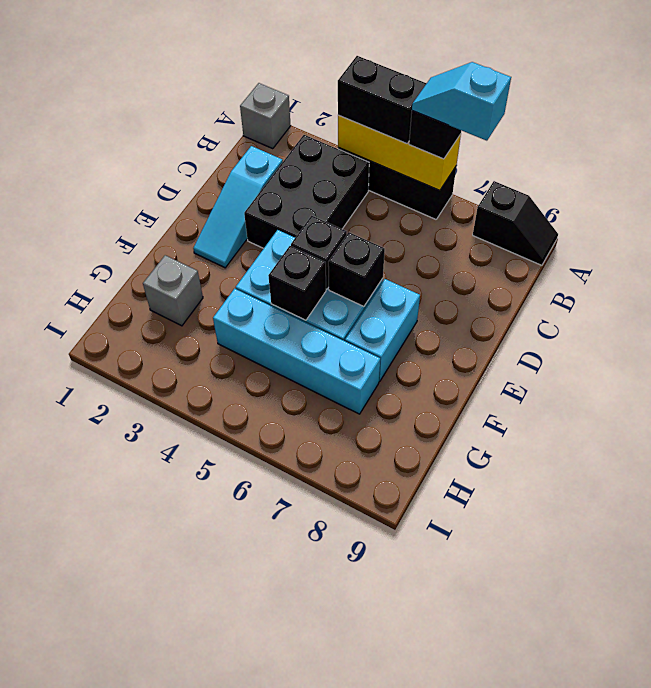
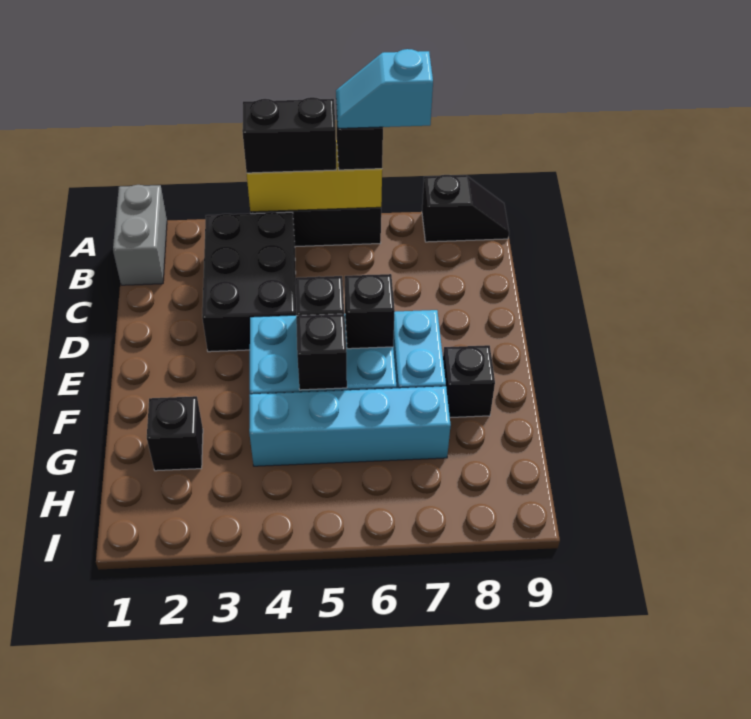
grey 1x1 brick [240,83,291,149] -> grey 1x2 brick [113,185,167,285]
cyan 1x3 slope [193,146,283,268] -> none
none -> black 1x1 brick [443,345,495,418]
grey 1x1 brick [143,255,203,326] -> black 1x1 brick [147,396,203,471]

